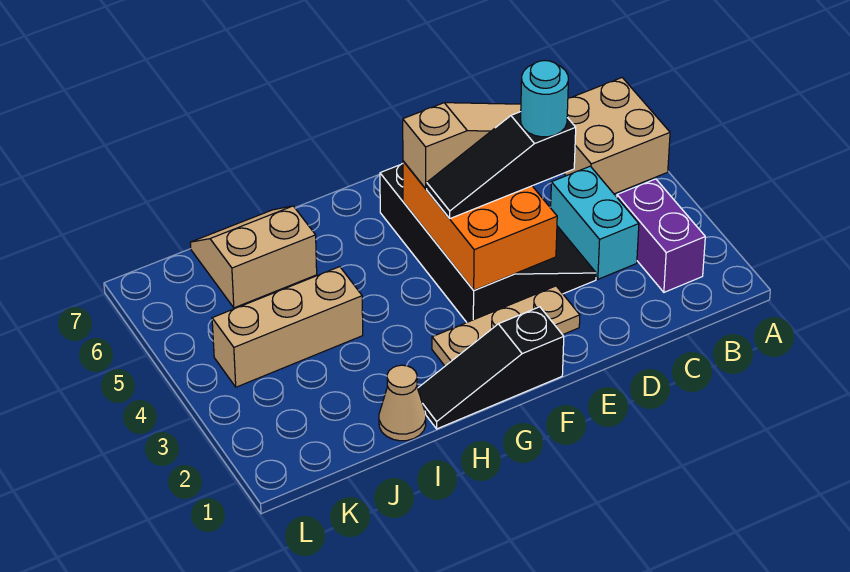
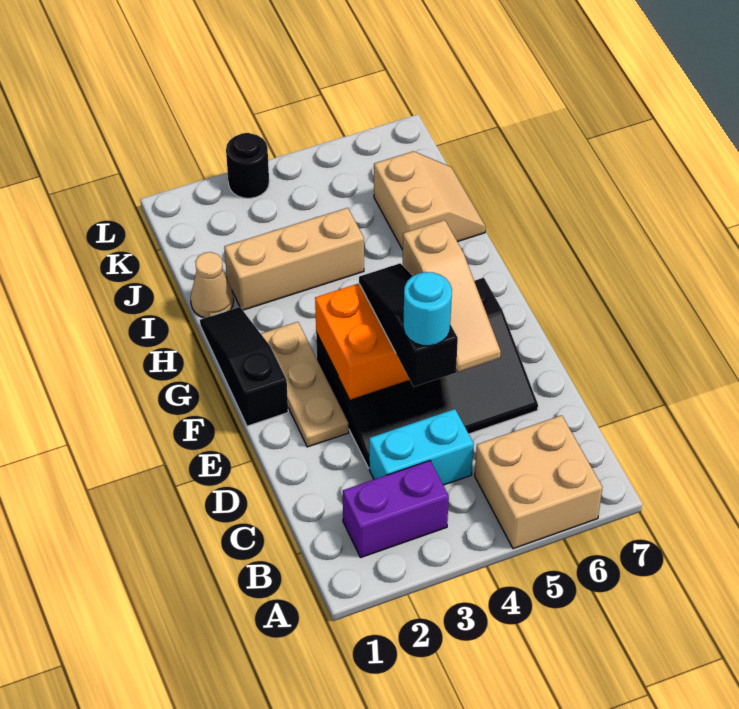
tan 1x3 brick [212,267,363,387] -> tan 1x3 brick turned to [224,208,364,310]
none -> black 1x1 round brick [226,133,269,198]

